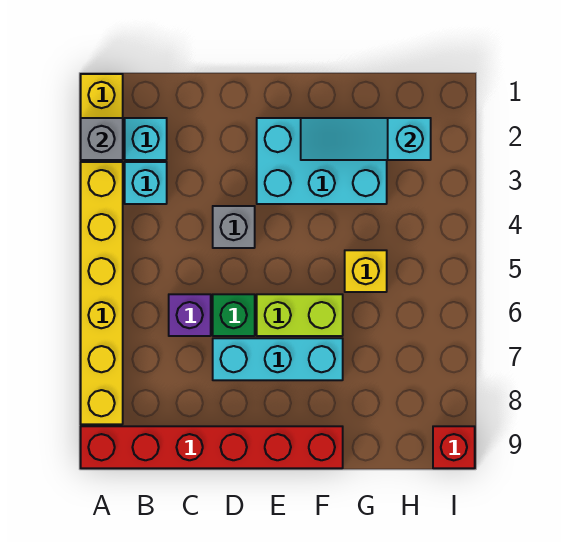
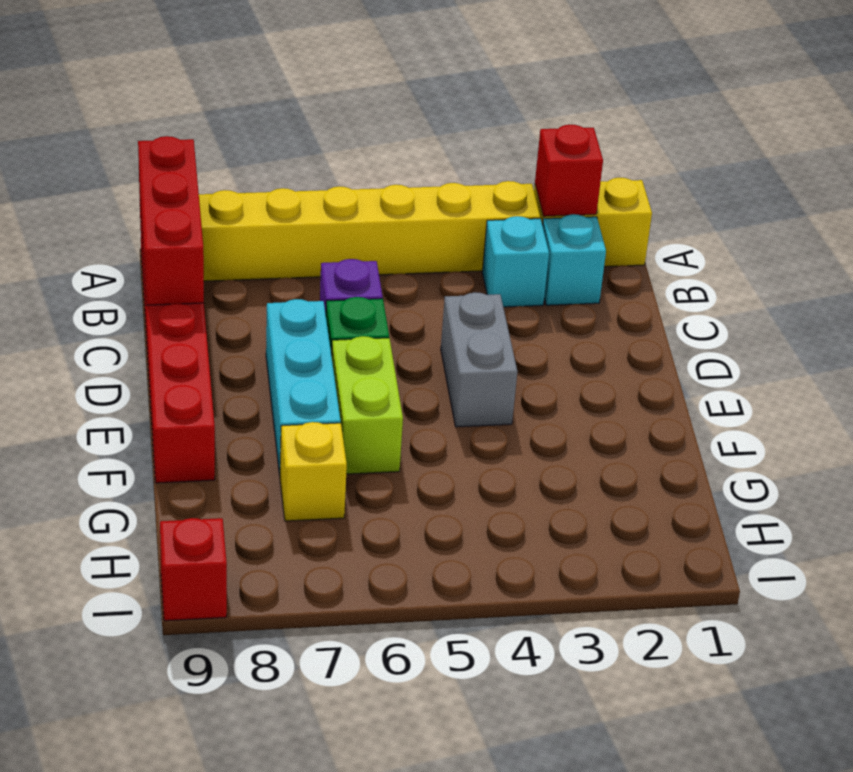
grey 1x1 brick [81,118,123,160] -> red 1x1 brick [535,125,603,216]
none -> red 1x3 brick [138,136,204,305]
grey 1x1 brick [213,206,255,248] -> grey 1x2 brick [441,292,517,427]
cyan 2x3 brick [257,118,387,204] -> none
cyan 1x3 slope [301,118,431,160] -> none
yellow 1x1 brick [345,250,387,292] -> yellow 1x1 brick moved to [280,422,347,521]

